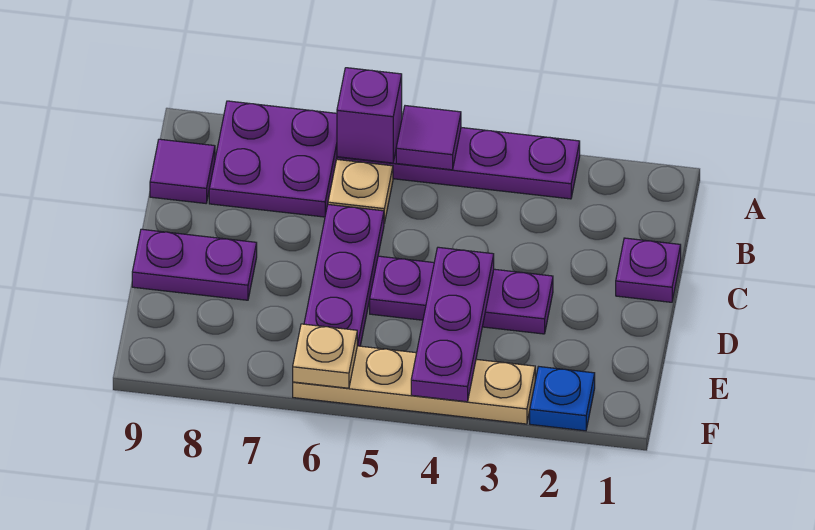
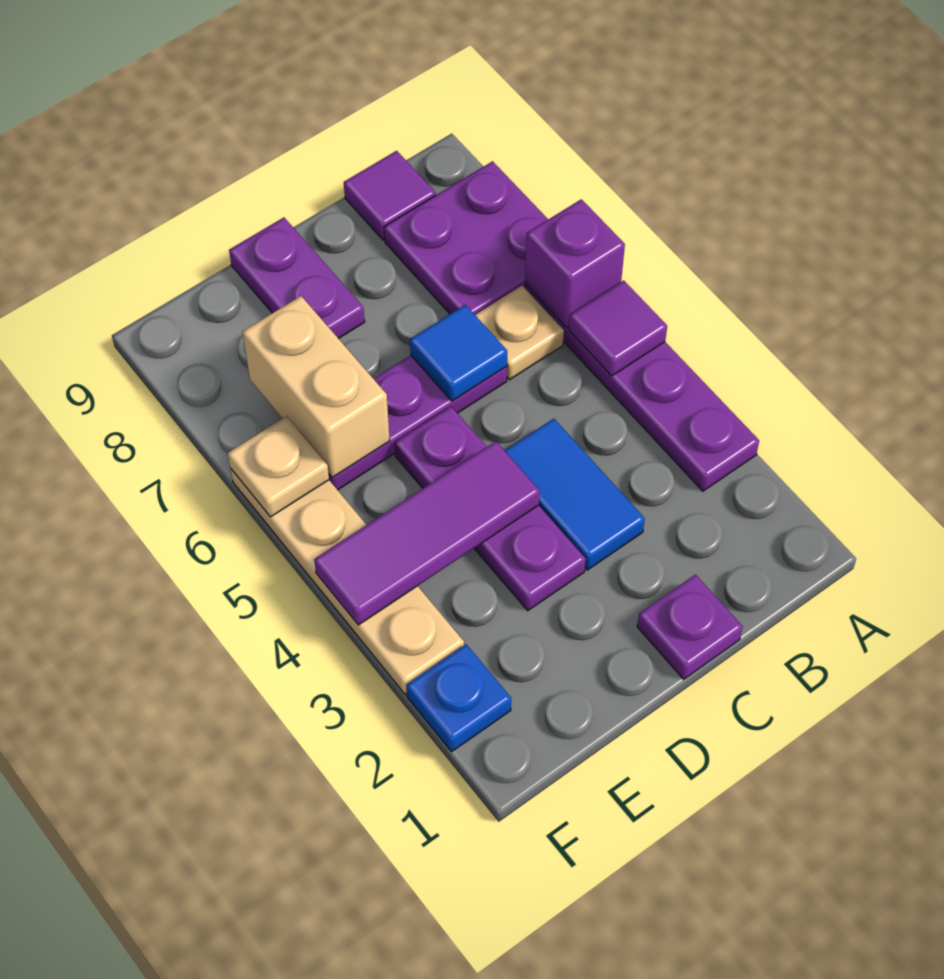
none -> blue 1x2 tile [505,419,645,570]
none -> blue 1x1 tile [410,305,507,401]
purple 1x3 plate [411,247,494,402] -> purple 1x3 tile [314,441,540,625]
none -> tan 1x2 brick [242,296,390,478]

